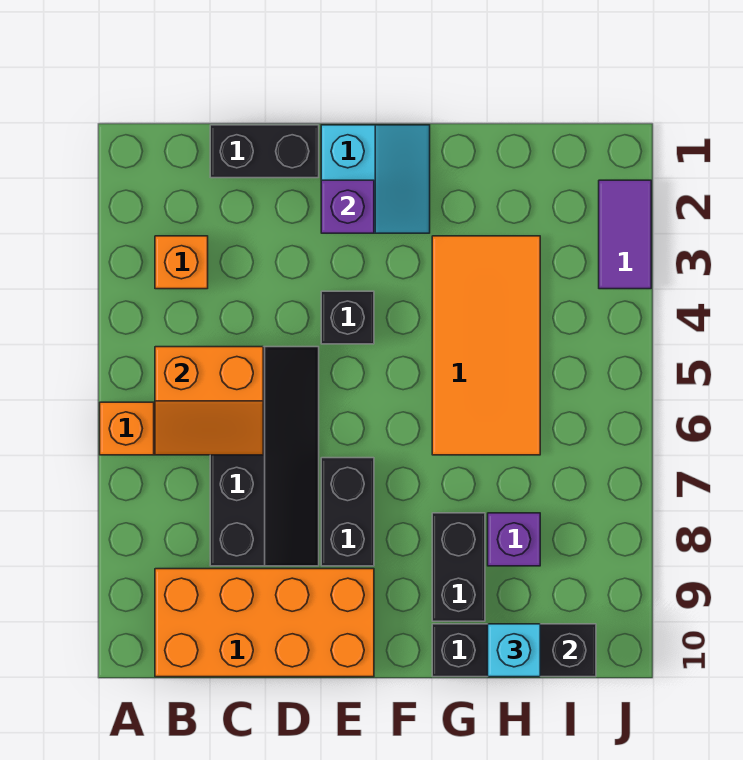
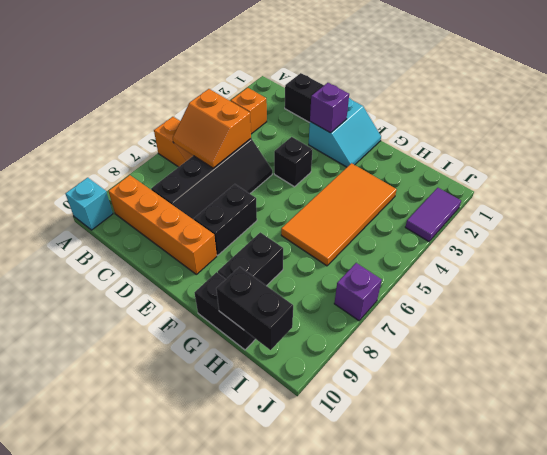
orange 2x4 brick [155,569,374,677] -> orange 1x4 brick [108,175,217,274]
purple 1x1 brick [488,513,540,566] -> purple 1x1 brick moved to [334,263,382,321]
cyan 1x1 brick [488,624,540,677] -> cyan 1x1 brick moved to [65,178,113,230]

